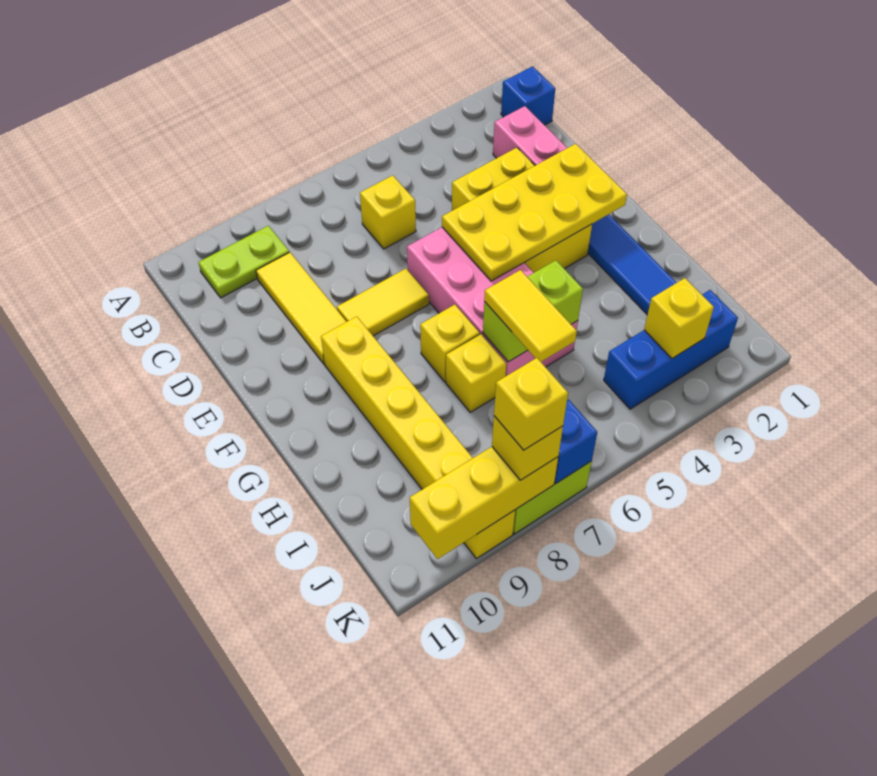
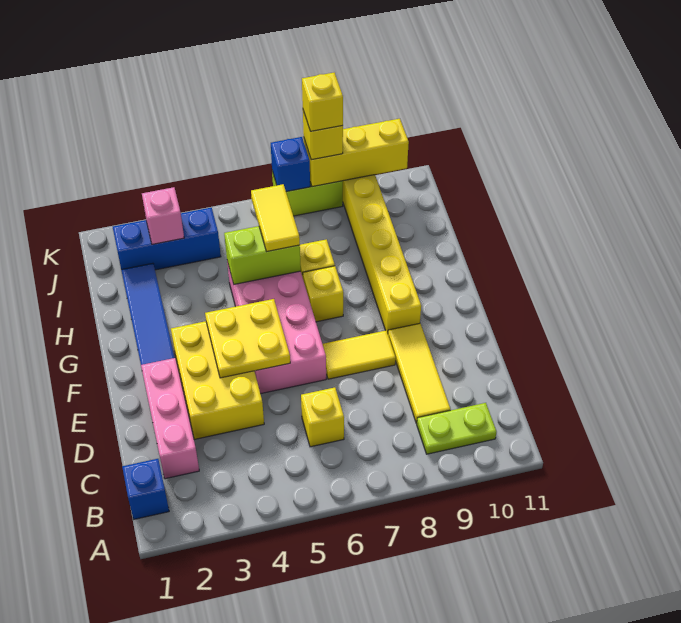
yellow 2x4 plate [442,144,627,281] -> yellow 2x2 plate [205,299,290,378]
yellow 1x1 brick [644,278,714,359] -> pink 1x1 brick [142,187,184,244]

